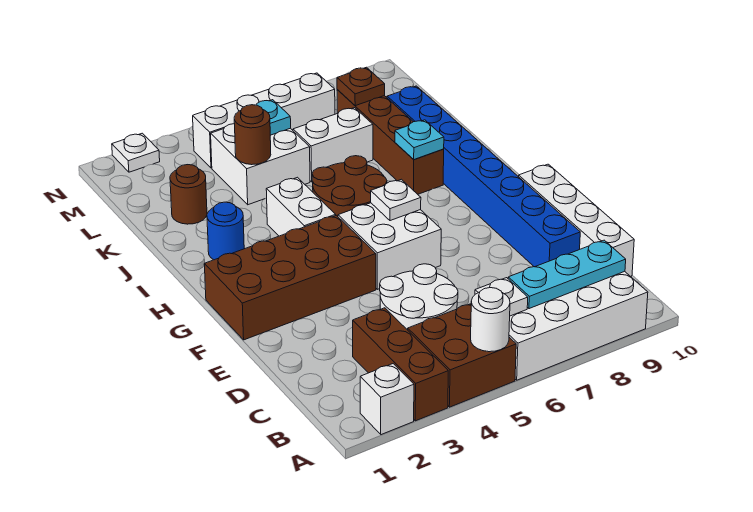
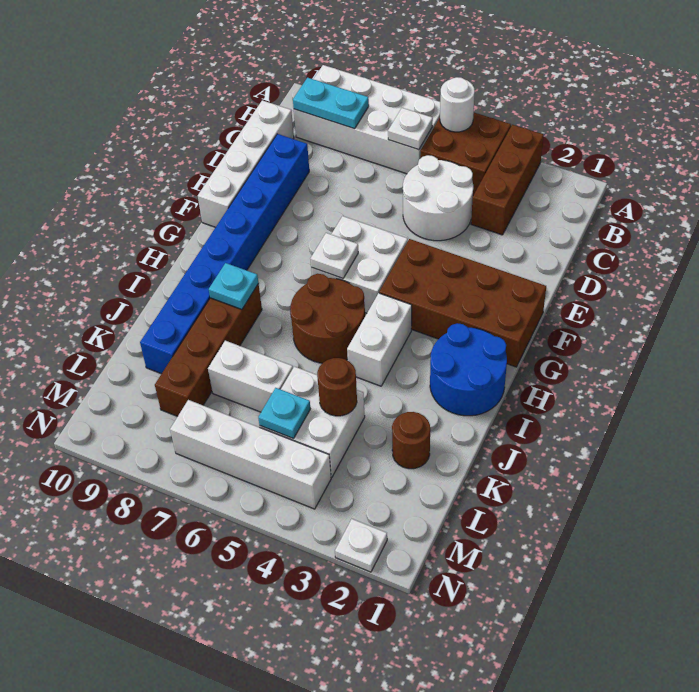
white 1x1 brick [360,364,414,435] -> none
cyan 1x3 plate [508,240,626,309] -> cyan 1x2 plate [293,78,369,129]
blue 1x1 round brick [207,202,244,260] -> blue 2x2 round brick [430,323,507,416]
brown 1x1 plate [337,67,385,106] -> none

